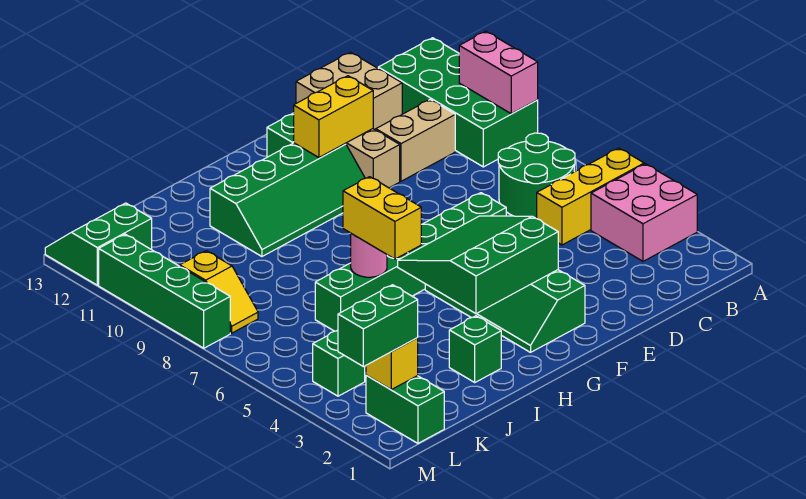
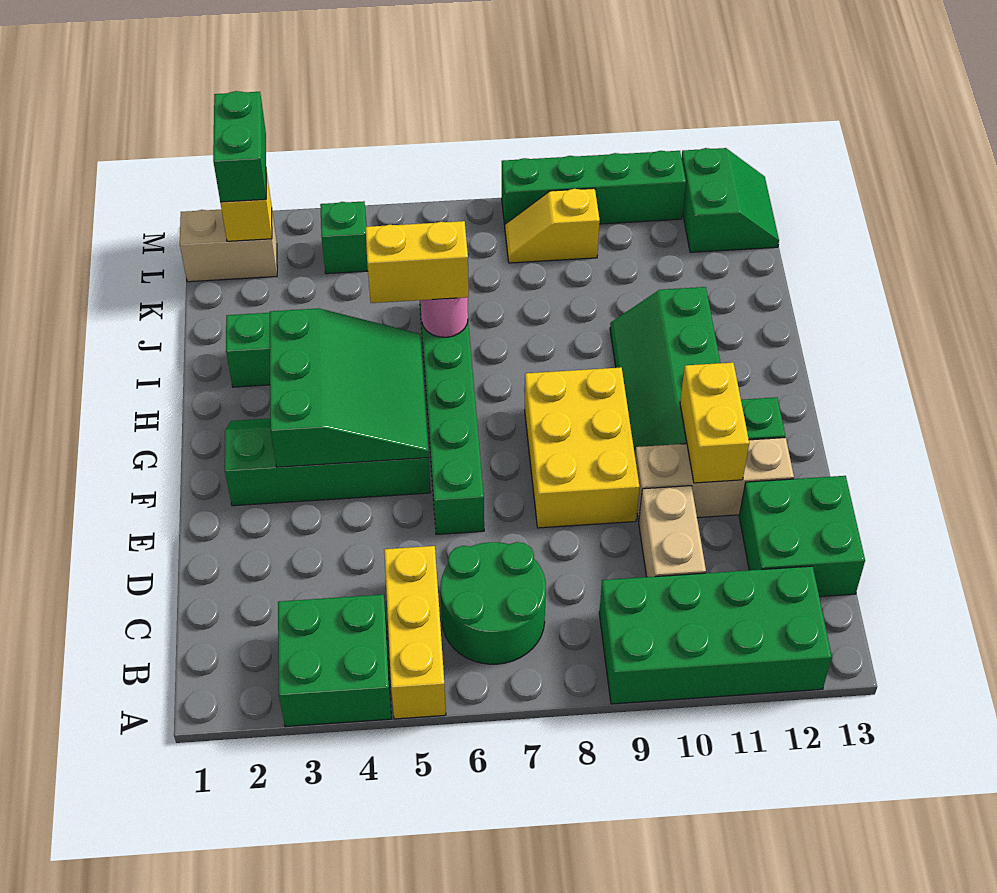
pink 2x2 brick [591,164,697,261] -> green 2x2 brick [278,595,391,727]
pink 1x2 brick [459,31,538,114] -> none
tan 2x2 brick [296,52,402,130] -> green 2x2 brick [739,476,865,597]
none -> yellow 2x3 brick [525,367,640,528]
green 1x2 brick [366,375,444,443] -> tan 1x2 brick [180,210,277,282]

